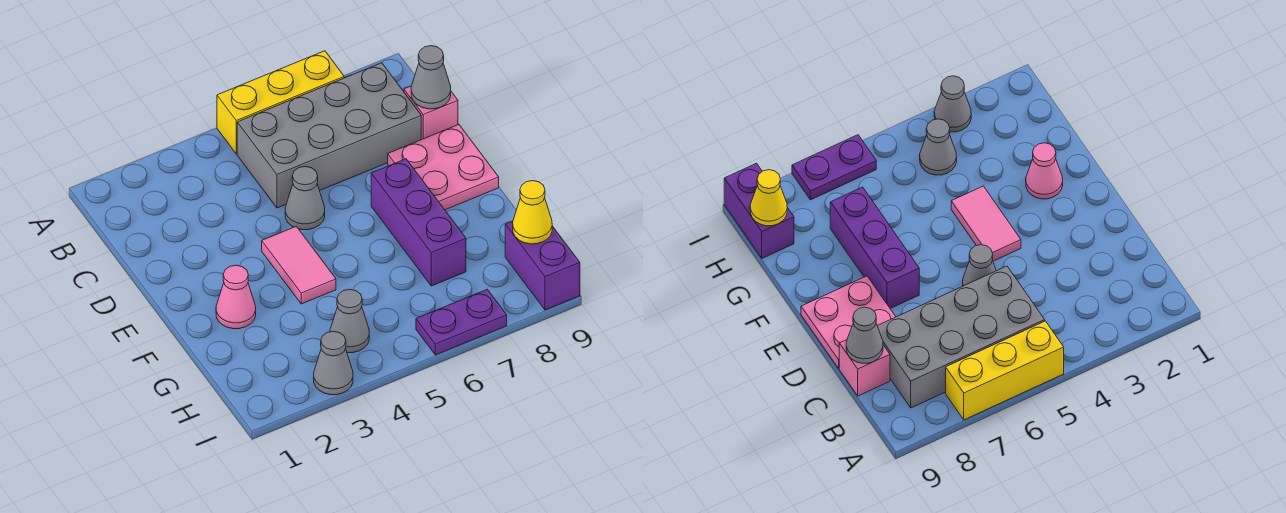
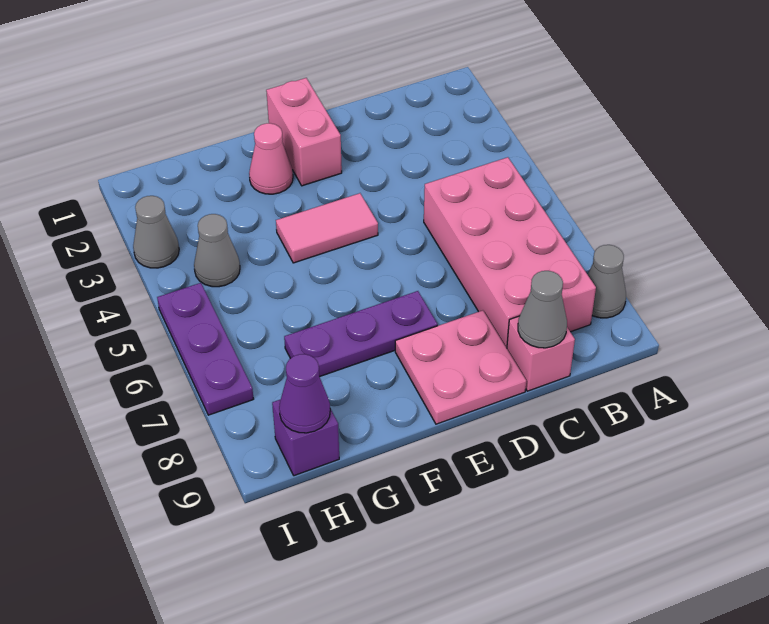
yellow 1x3 brick [217,51,344,154] -> none
grey 2x4 brick [237,63,421,208] -> pink 2x4 brick [424,157,596,348]
grey 1x1 cone [285,166,325,230] -> grey 1x1 cone moved to [588,245,626,318]
none -> pink 1x2 brick [266,78,342,186]
purple 1x3 brick [371,159,466,286] -> purple 1x3 plate [284,291,438,377]
purple 1x2 brick [505,221,580,310] -> purple 1x1 brick [272,399,339,476]
yellow 1x1 cone [513,181,552,244] -> purple 1x1 cone [279,354,330,433]
purple 1x2 plate [416,289,507,355] -> purple 1x3 plate [157,283,254,415]

